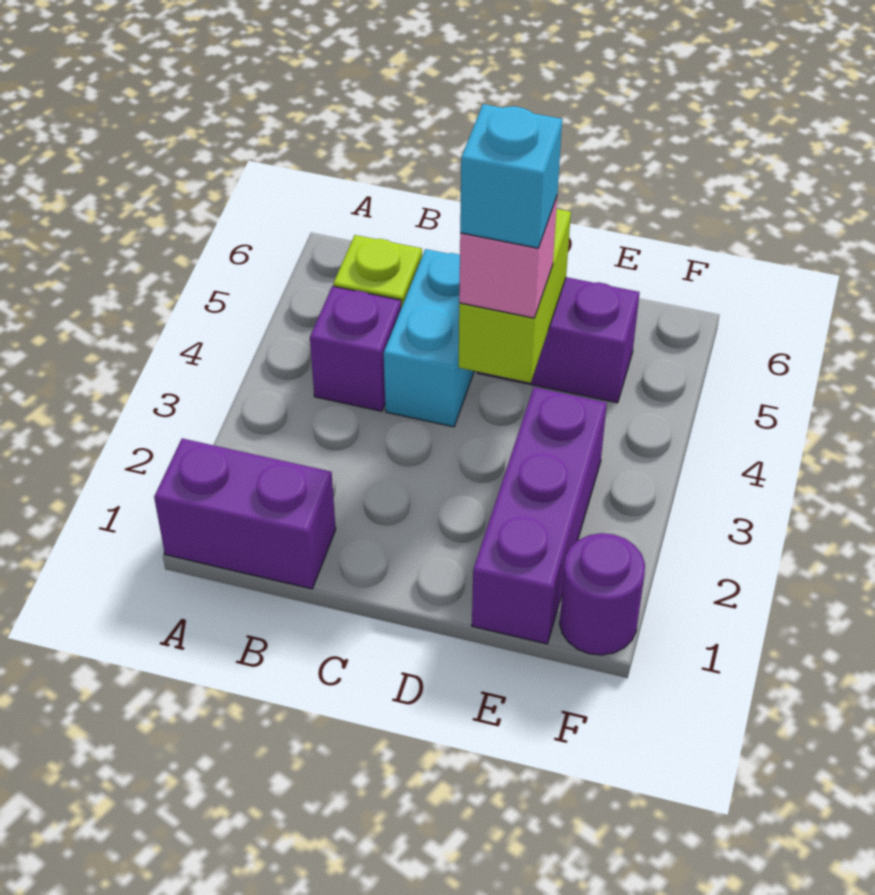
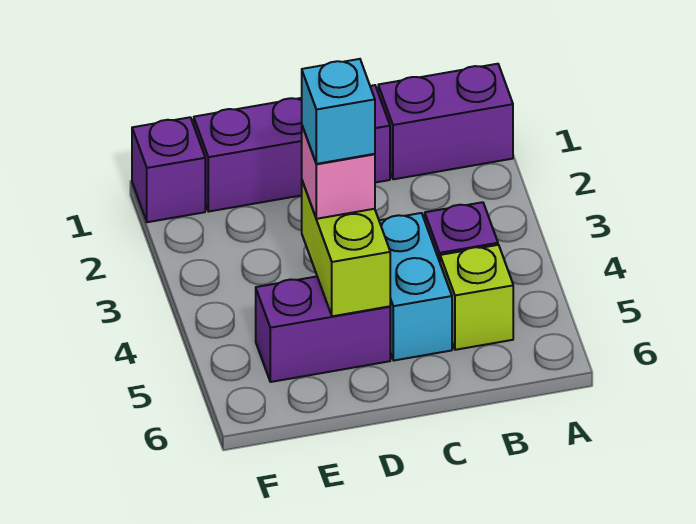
purple 1x3 brick [472,387,607,644] -> purple 1x3 brick turned to [194,85,390,211]
purple 1x1 round brick [560,533,645,655] -> purple 1x1 brick [132,117,205,222]

